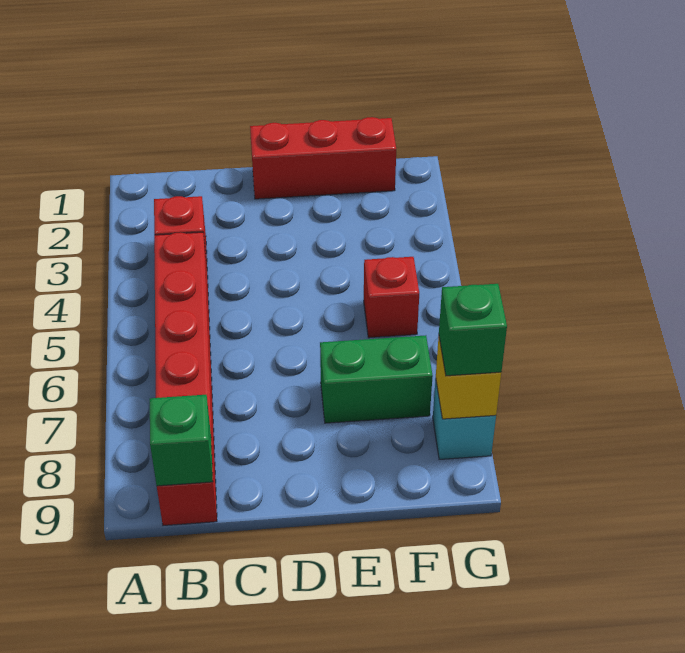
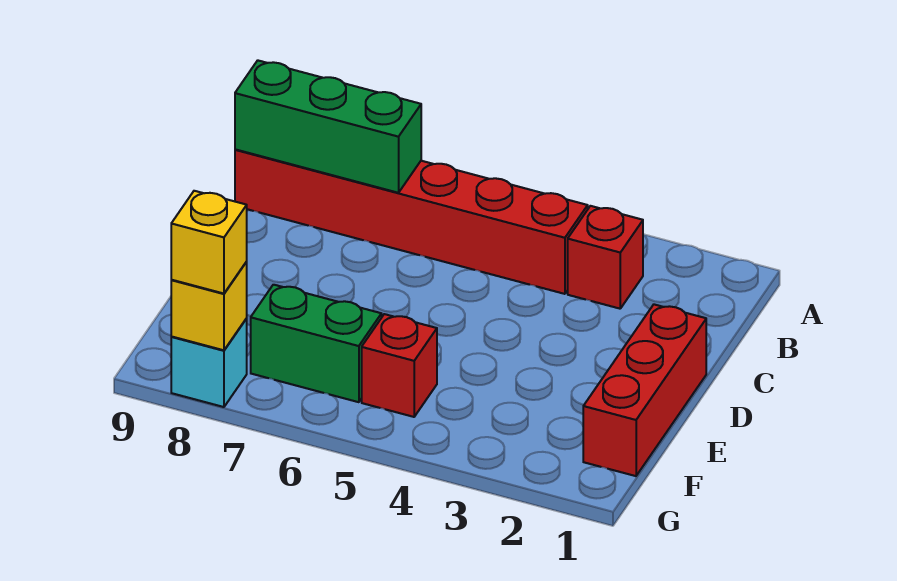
green 1x1 brick [150,395,213,486] -> green 1x3 brick [235,60,421,193]
green 1x2 brick [320,335,433,423] -> green 1x2 brick turned to [251,285,382,402]
green 1x1 brick [439,284,507,376] -> yellow 1x1 brick [171,191,247,294]

